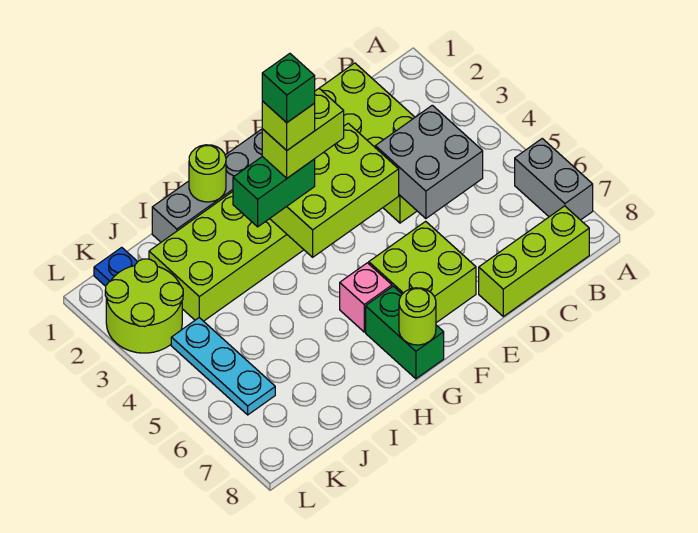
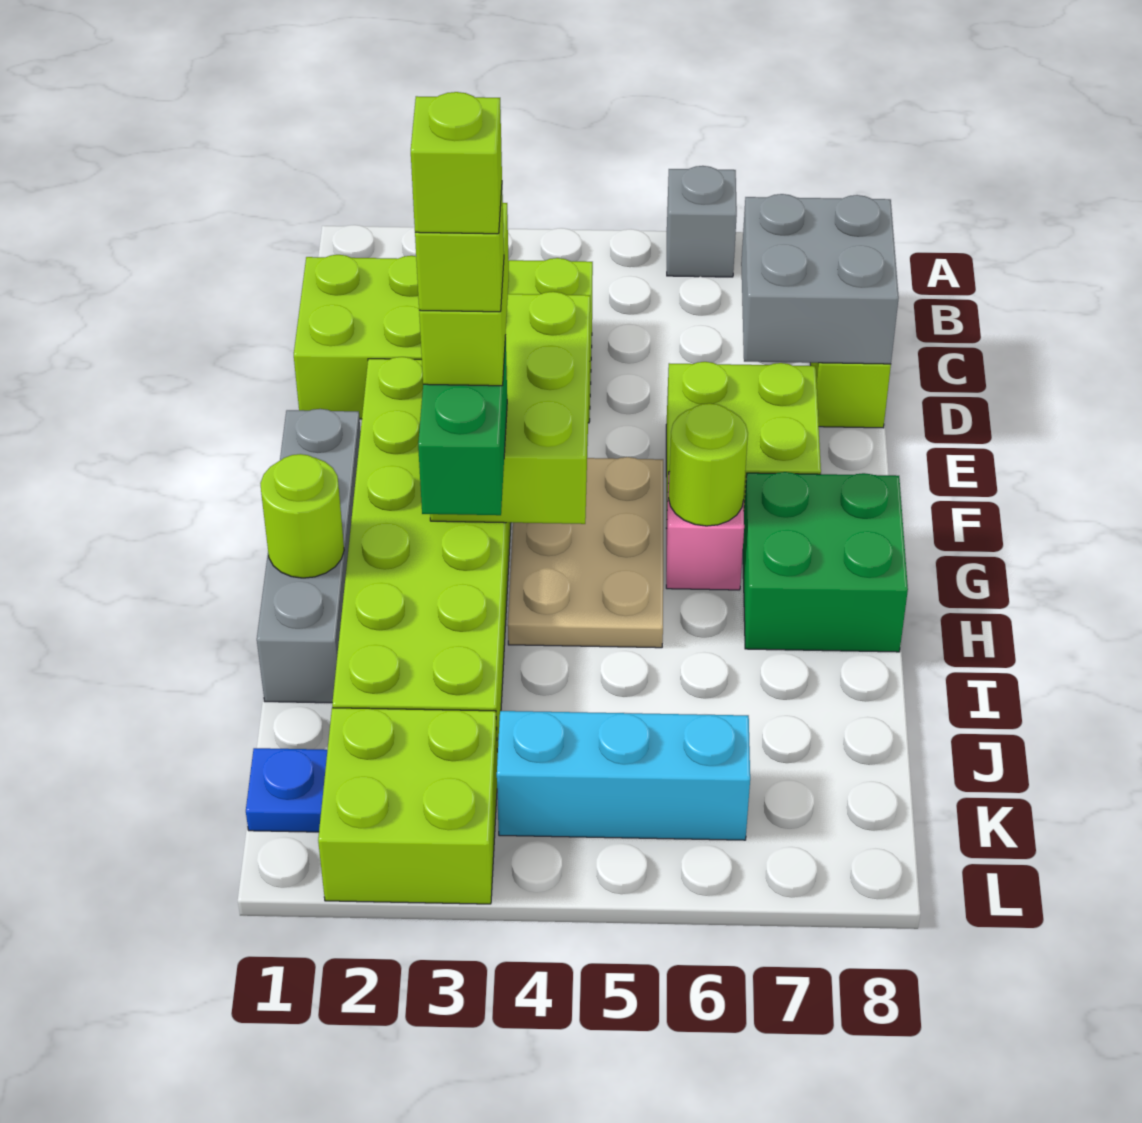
grey 1x2 brick [515,139,593,220] -> grey 1x1 brick [667,166,737,277]
grey 2x2 brick [375,105,483,219] -> grey 2x2 brick moved to [741,194,899,364]
none -> tan 2x3 plate [508,457,663,648]
green 1x1 brick [262,54,315,123] -> lime 1x1 brick [411,92,502,234]
green 1x2 brick [366,286,444,379] -> green 2x2 brick [743,472,908,652]
lime 1x1 round brick [399,288,436,345] -> lime 1x1 round brick moved to [669,403,748,526]
lime 2x2 round brick [105,259,183,353] -> lime 2x2 brick [318,708,497,904]
cyan 1x3 plate [171,318,275,415] -> cyan 1x3 brick [497,711,750,840]

